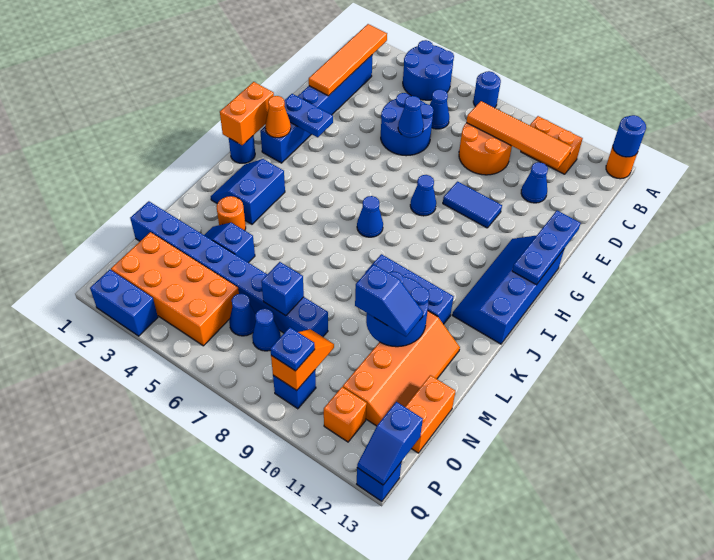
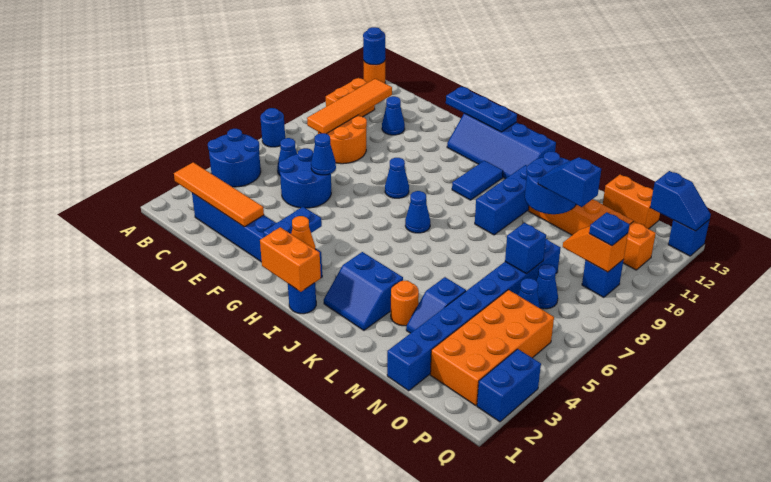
blue 1x2 tile [443,182,502,228] -> blue 1x2 tile moved to [452,161,503,200]
blue 1x2 slope [355,264,423,337] -> blue 1x2 slope turned to [538,157,601,207]

